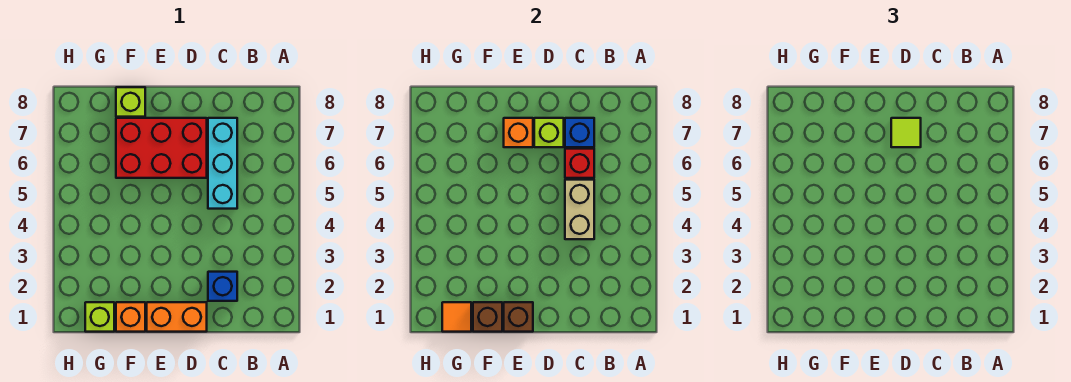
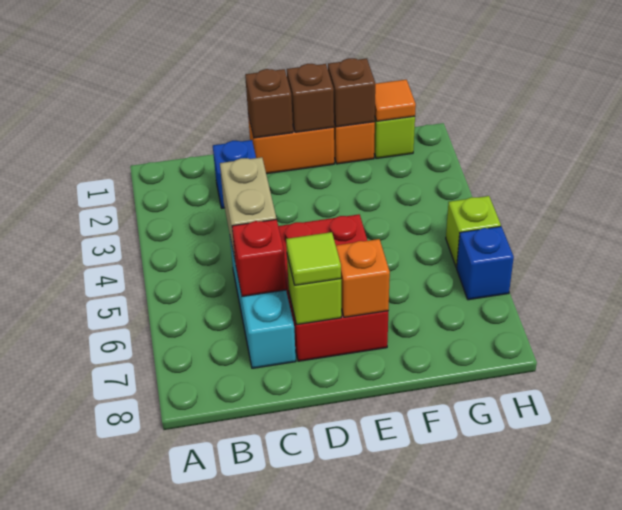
blue 1x1 brick [565,118,594,147] -> blue 1x1 brick moved to [457,226,514,300]
none -> brown 1x1 brick [245,69,293,138]
red 2x3 brick [116,118,207,178] -> red 2x3 brick turned to [278,214,388,361]
lime 1x1 brick [116,87,145,117] -> lime 1x1 brick moved to [446,196,501,268]

